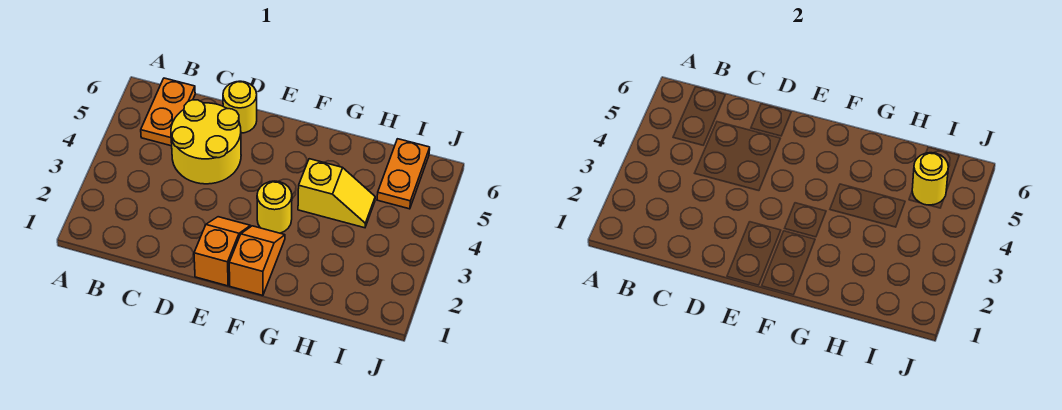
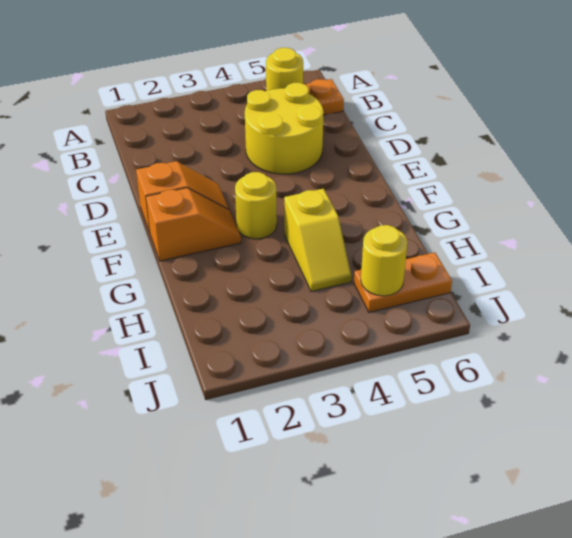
yellow 1x1 round brick [223,81,257,133] -> yellow 1x1 round brick moved to [266,48,303,91]

